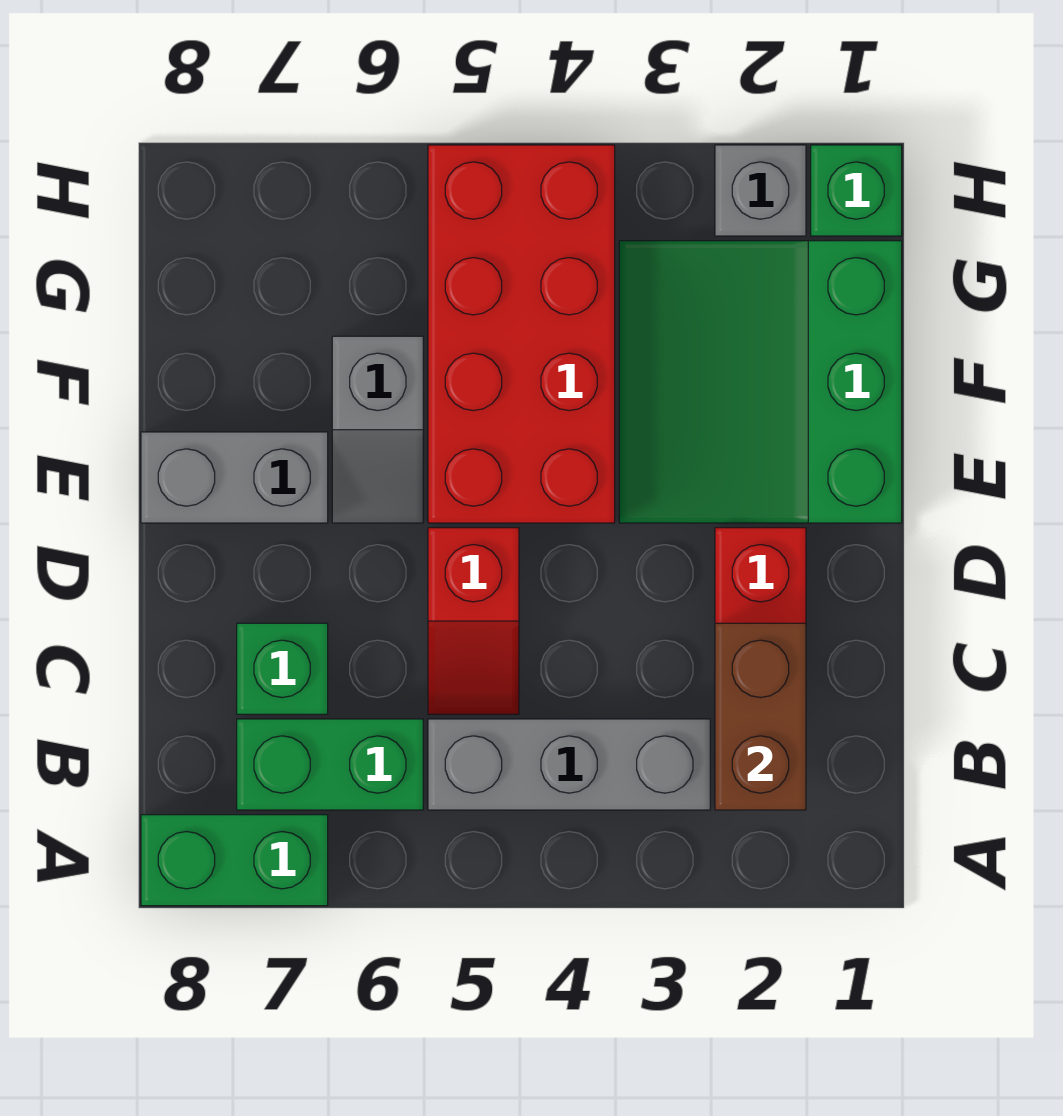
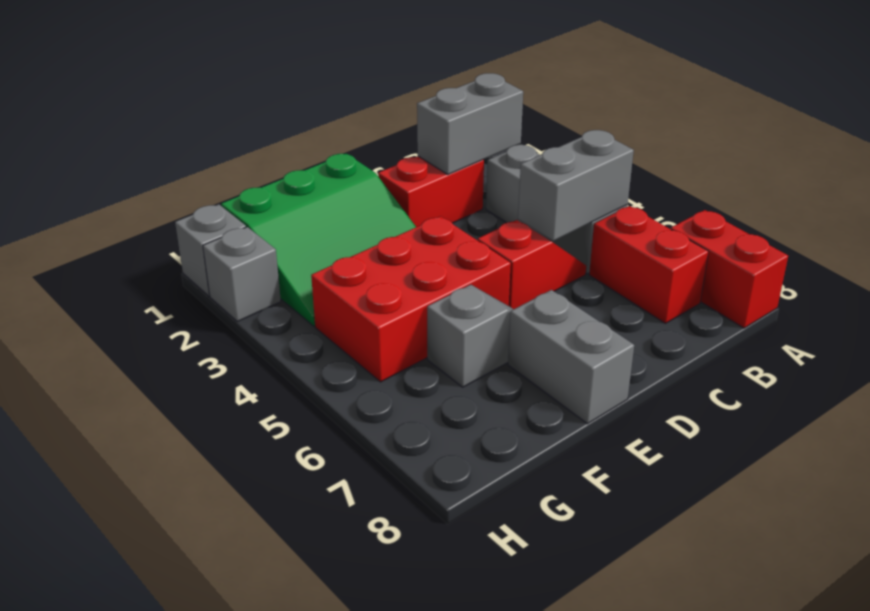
green 1x2 brick [141,815,328,906] -> red 1x2 brick [671,210,788,328]
brown 1x2 brick [715,623,806,810] -> grey 1x2 brick [417,73,523,175]
none -> grey 1x2 brick [518,130,634,241]
green 1x2 brick [237,719,423,810] -> red 1x2 brick [589,206,709,323]
green 1x1 brick [237,623,328,714] -> none
red 2x4 brick [428,145,615,523] -> red 2x3 brick [311,216,511,382]
green 1x1 brick [811,145,902,236] -> grey 1x1 brick [175,204,246,296]

